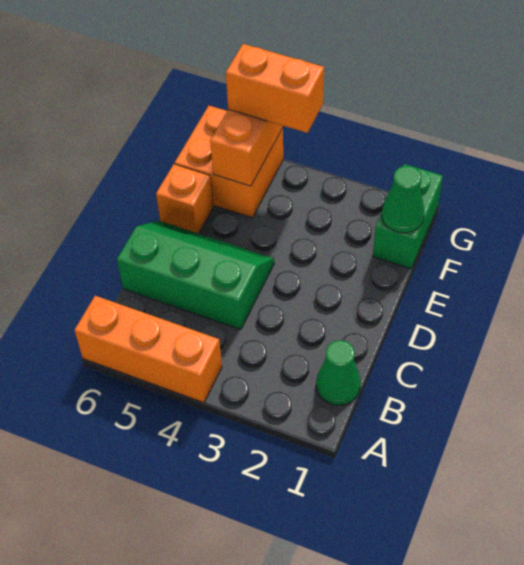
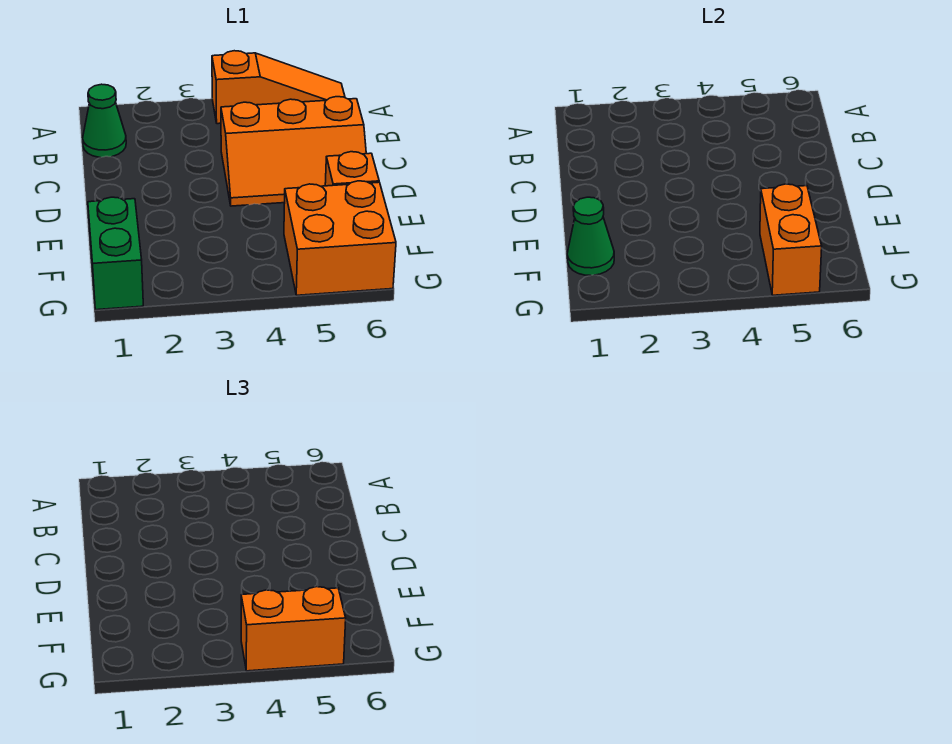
orange 1x3 brick [74,296,222,403] -> orange 1x3 slope [212,51,345,124]
green 2x3 slope [117,221,274,330] -> orange 2x3 slope [221,97,366,206]

